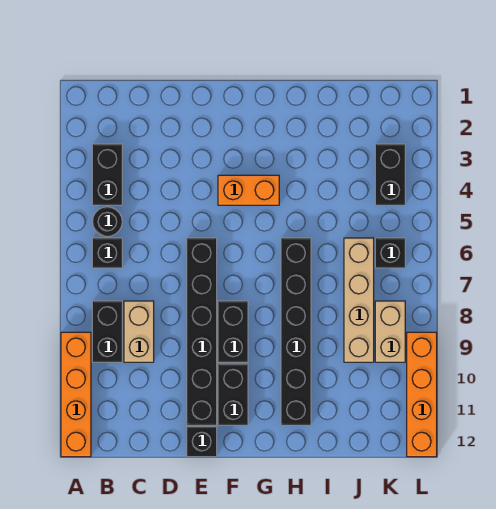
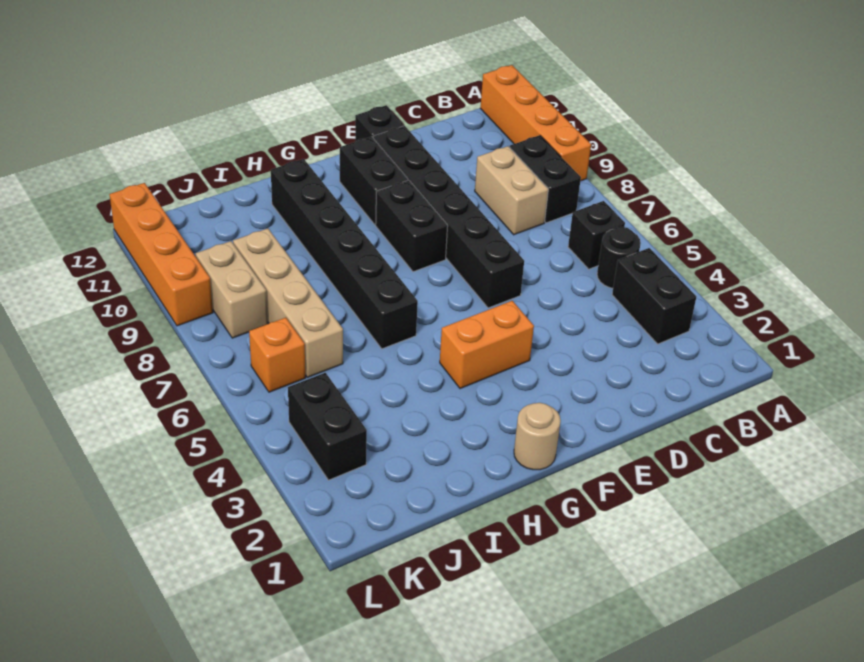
none -> tan 1x1 round brick [514,403,561,470]
black 1x1 brick [375,238,405,268] -> orange 1x1 brick [249,318,305,392]

